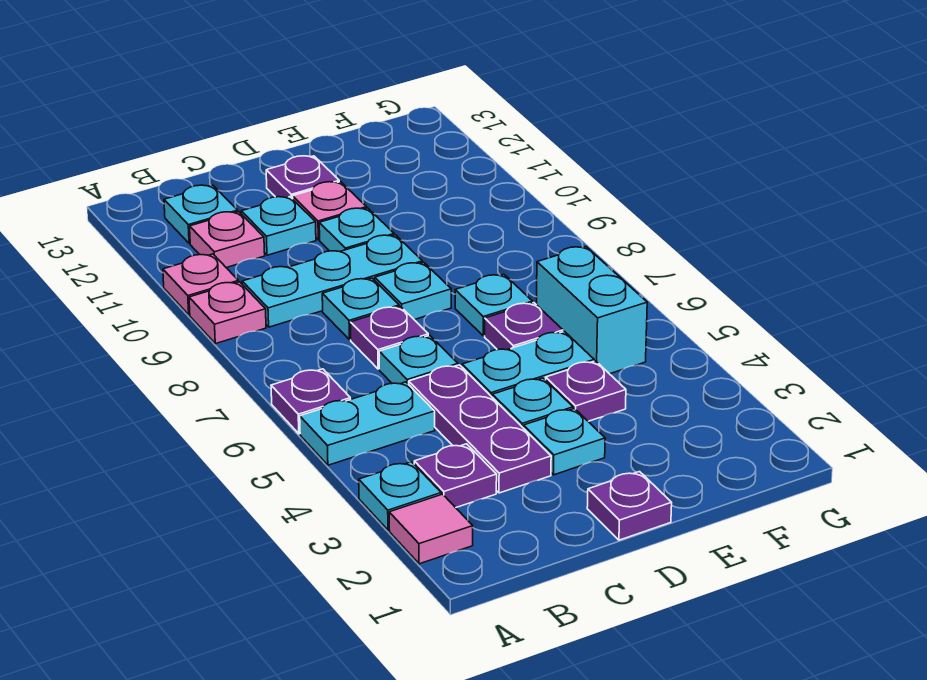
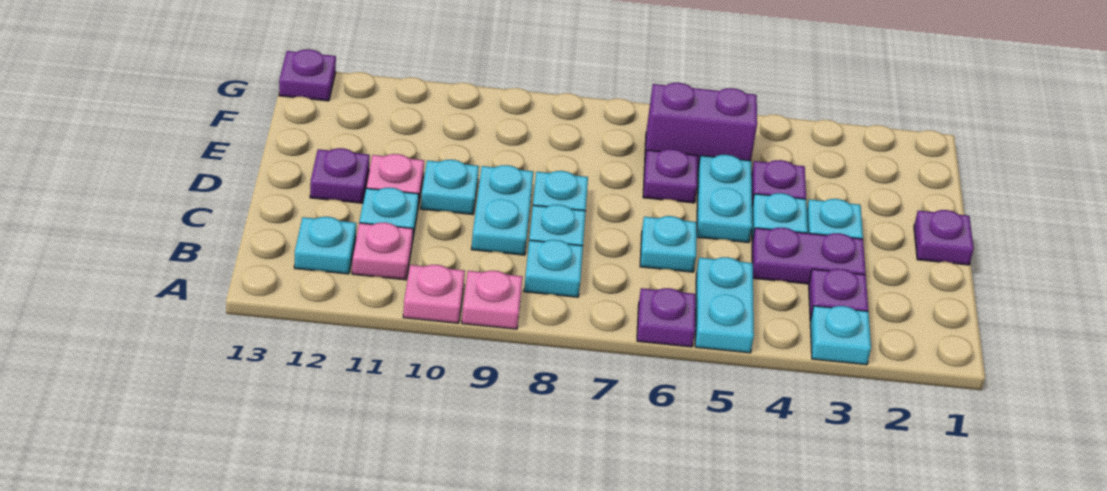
pink 1x1 tile [389,494,473,564] -> none
cyan 1x3 plate [242,235,422,327] -> cyan 1x2 plate [471,165,533,255]
purple 1x3 plate [409,365,551,493] -> purple 1x2 plate [752,228,866,284]
purple 1x1 plate [350,307,428,369] -> purple 1x1 plate moved to [279,49,336,101]
cyan 1x1 plate [455,274,533,336] -> cyan 1x1 plate moved to [524,240,583,297]
cyan 1x2 brick [536,247,647,374] -> purple 1x2 brick [645,83,757,167]

